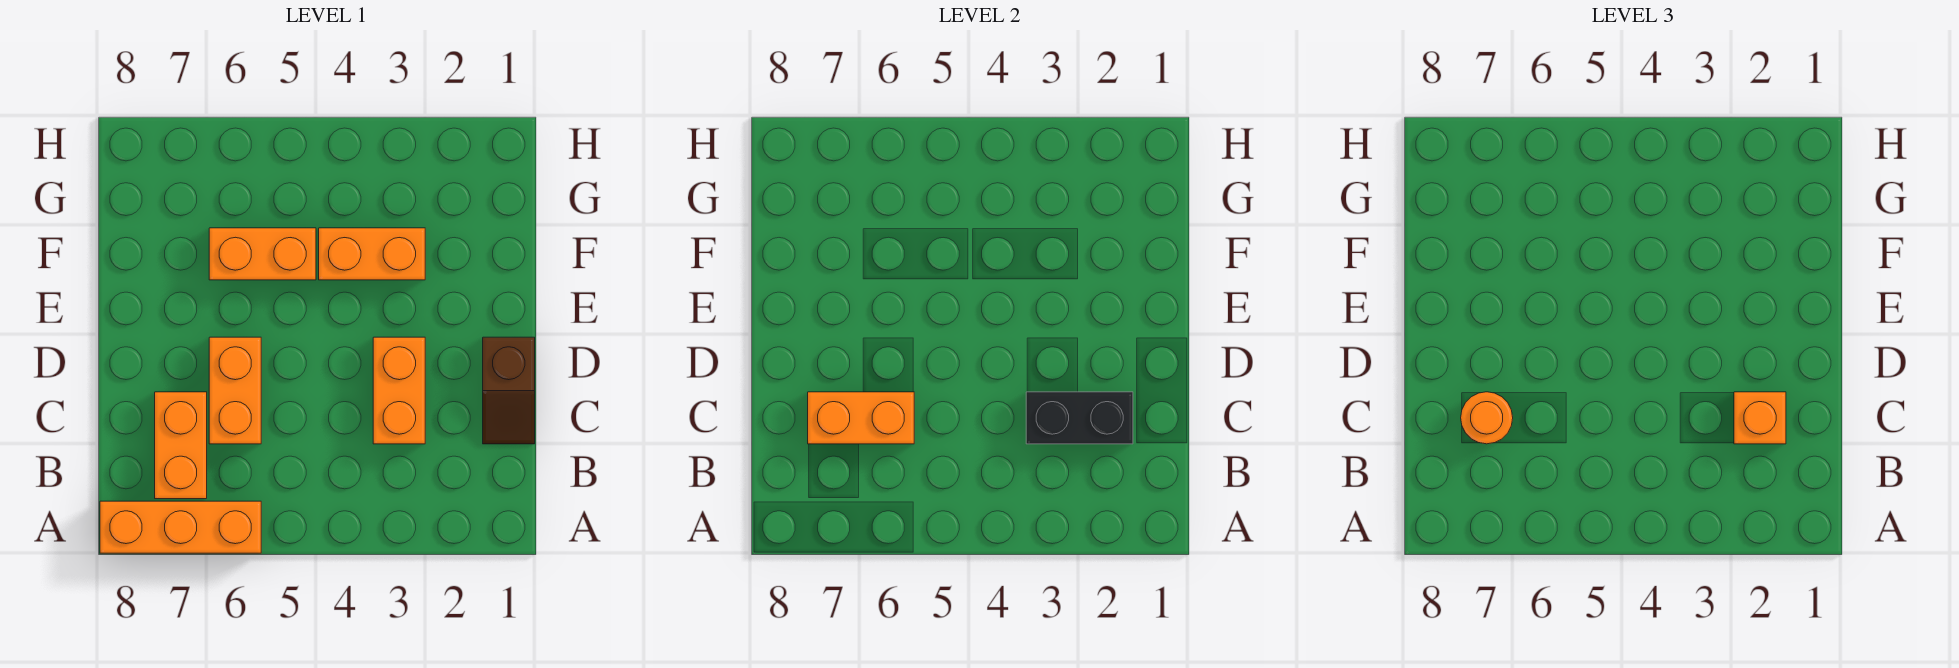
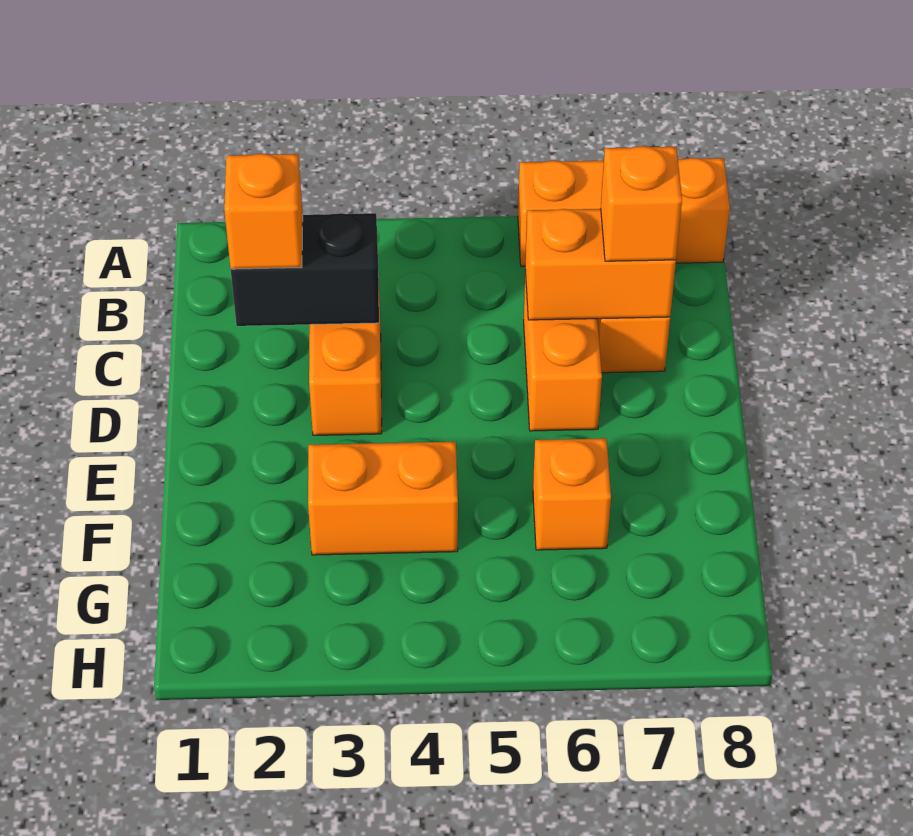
brown 1x2 slope [483,337,535,444] -> none
orange 1x1 round brick [1461,392,1513,444] -> orange 1x1 brick [601,146,682,261]
orange 1x2 brick [209,228,316,280] -> orange 1x1 brick [533,438,611,550]

